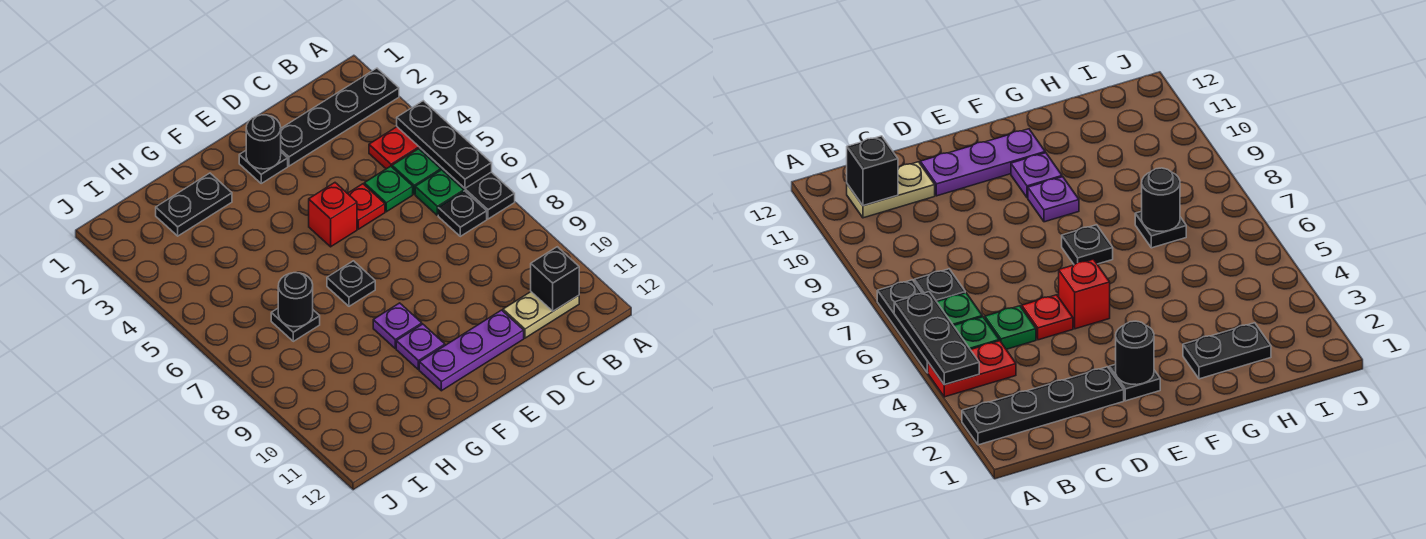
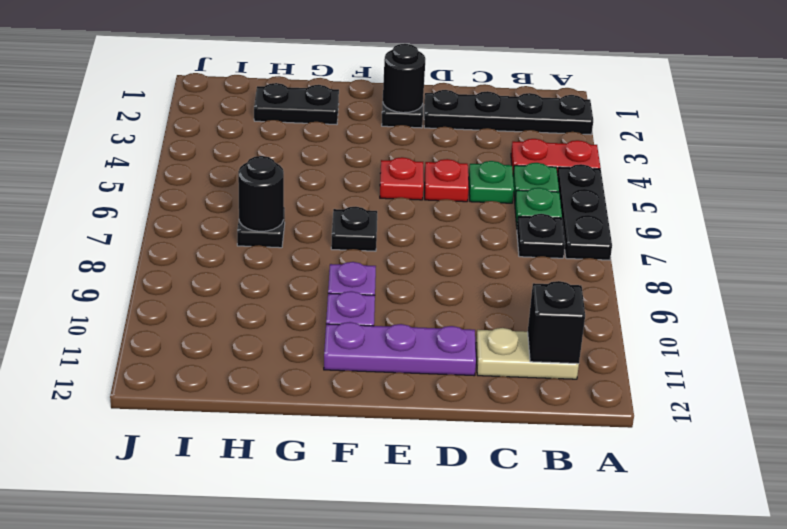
black 1x3 plate [397,101,492,188] -> none
red 1x1 brick [309,183,357,247] -> red 1x1 plate [380,157,424,200]

